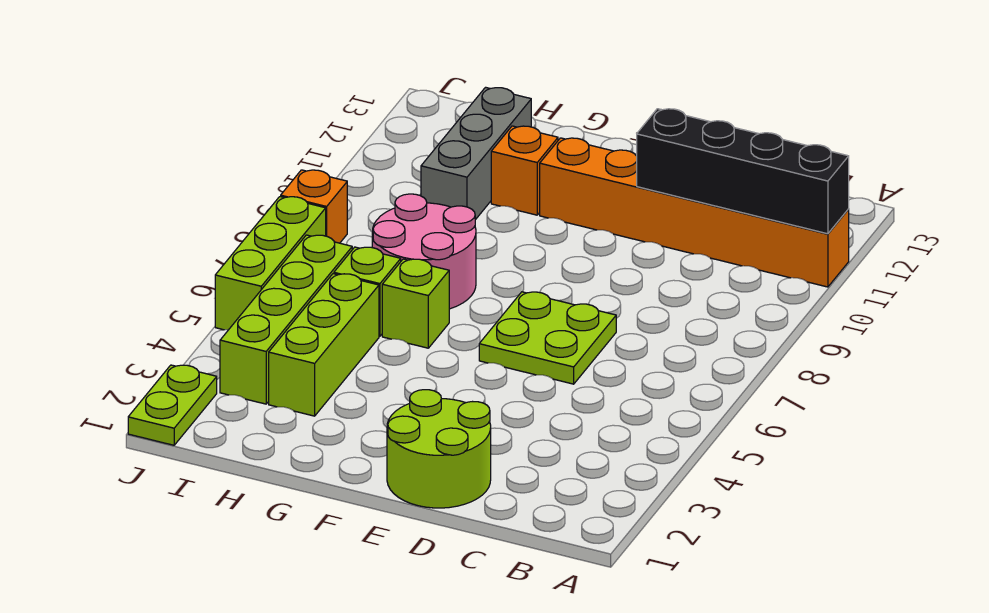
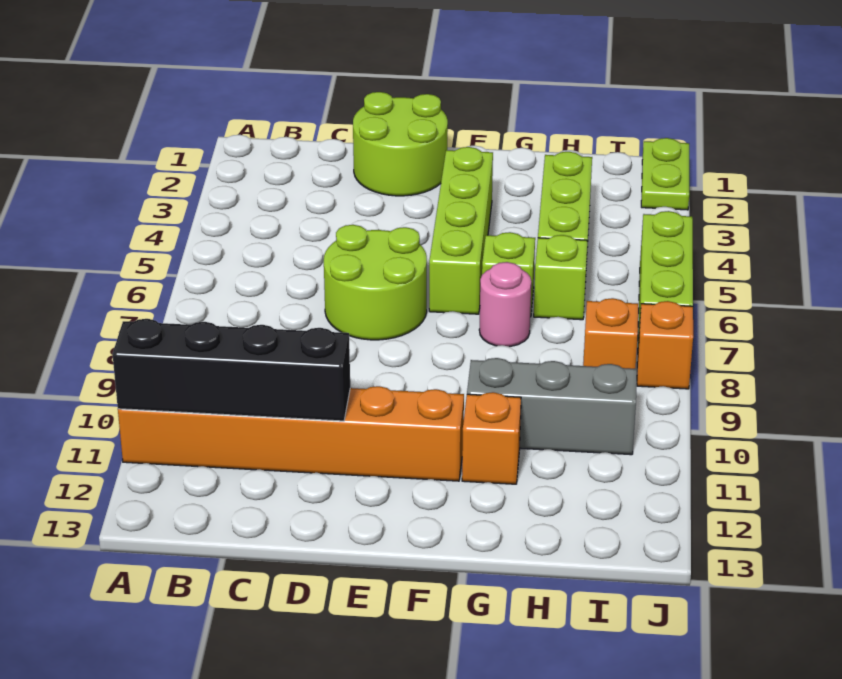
lime 2x2 plate [479,292,616,384] -> lime 2x2 round brick [324,225,427,340]
pink 2x2 round brick [372,194,476,309] -> pink 1x1 round brick [479,262,531,347]
grey 1x3 brick [421,87,531,220] -> grey 1x3 brick turned to [467,358,637,455]
lime 1x4 brick [220,235,352,404] -> lime 1x4 brick moved to [429,147,493,314]
none -> orange 1x1 brick [583,298,638,369]

